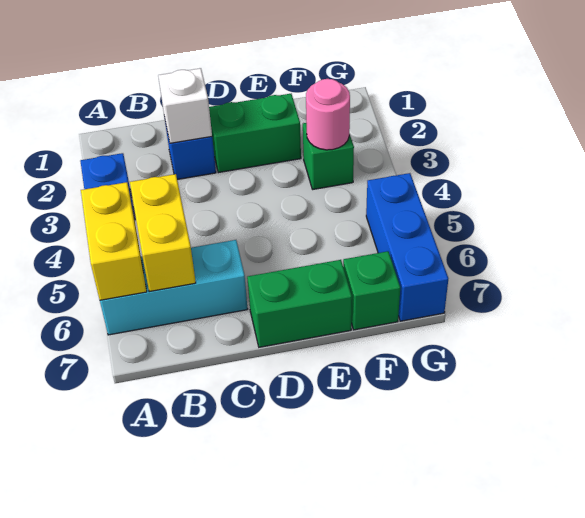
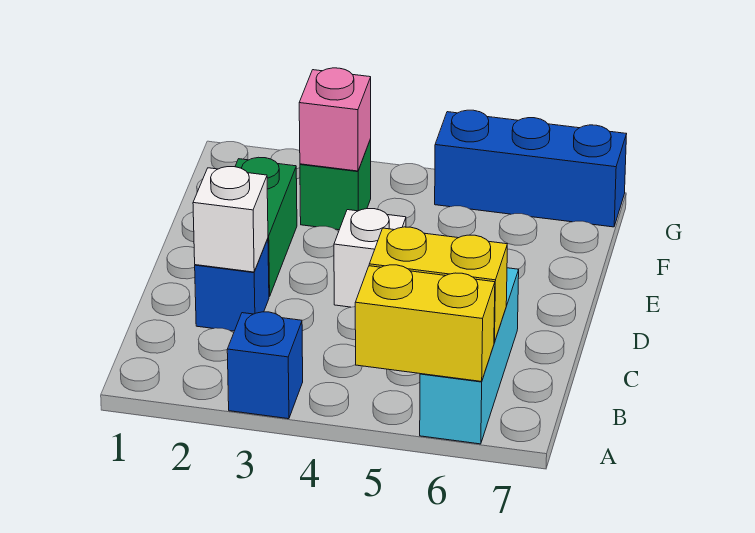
none -> white 1x1 brick [334,209,406,307]
green 1x2 brick [247,260,352,347] -> none
pink 1x1 round brick [306,79,350,150] -> pink 1x1 brick [299,68,371,171]
green 1x1 brick [343,251,400,330] -> none

